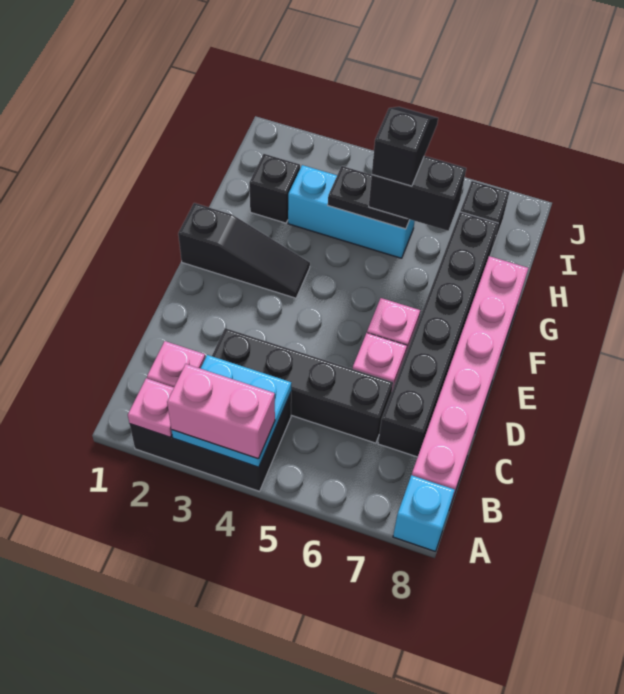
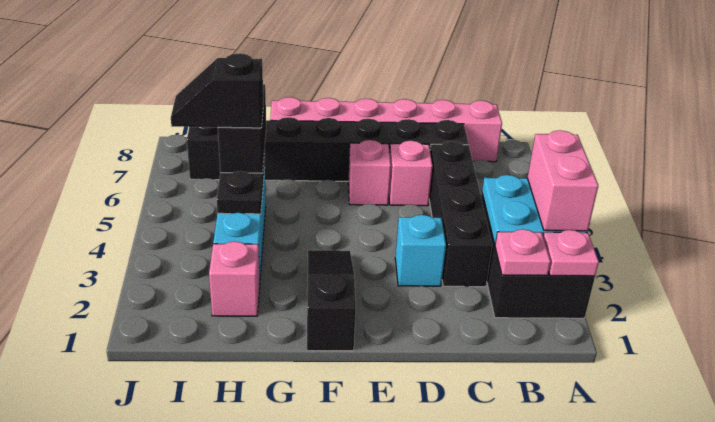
cyan 1x1 brick [393,475,455,551] -> cyan 1x1 brick moved to [395,215,446,286]
black 1x1 brick [249,154,300,223] -> pink 1x1 brick [209,241,260,316]

